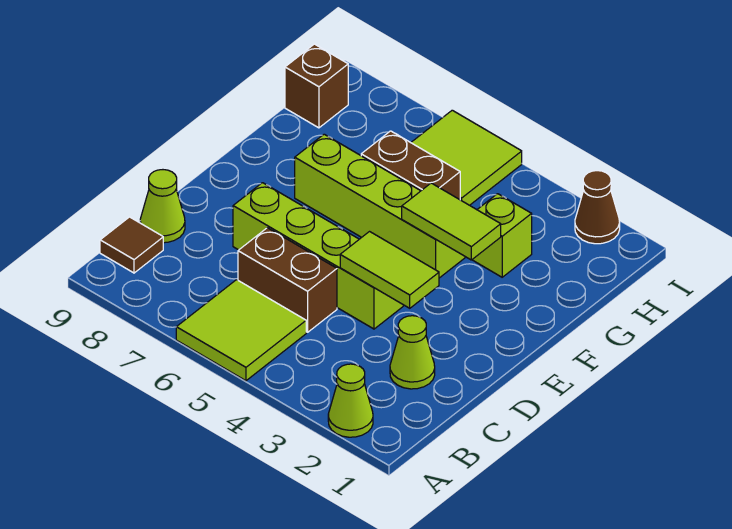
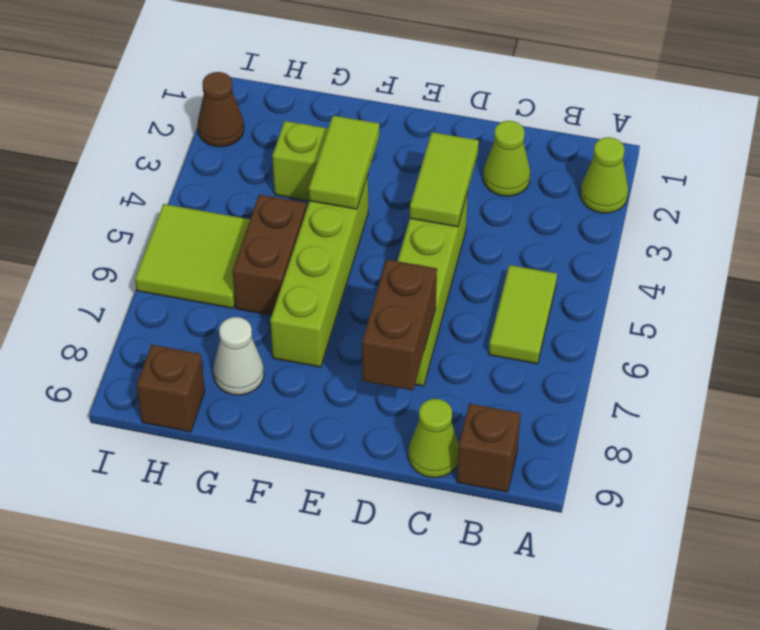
lime 2x2 tile [176,280,306,381] -> lime 1x2 tile [489,265,557,364]
brown 1x1 tile [100,217,163,273] -> brown 1x1 brick [457,403,521,492]
brown 1x2 brick [238,228,337,332] -> brown 1x2 brick moved to [362,259,437,390]
none -> white 1x1 cone [213,317,264,395]

